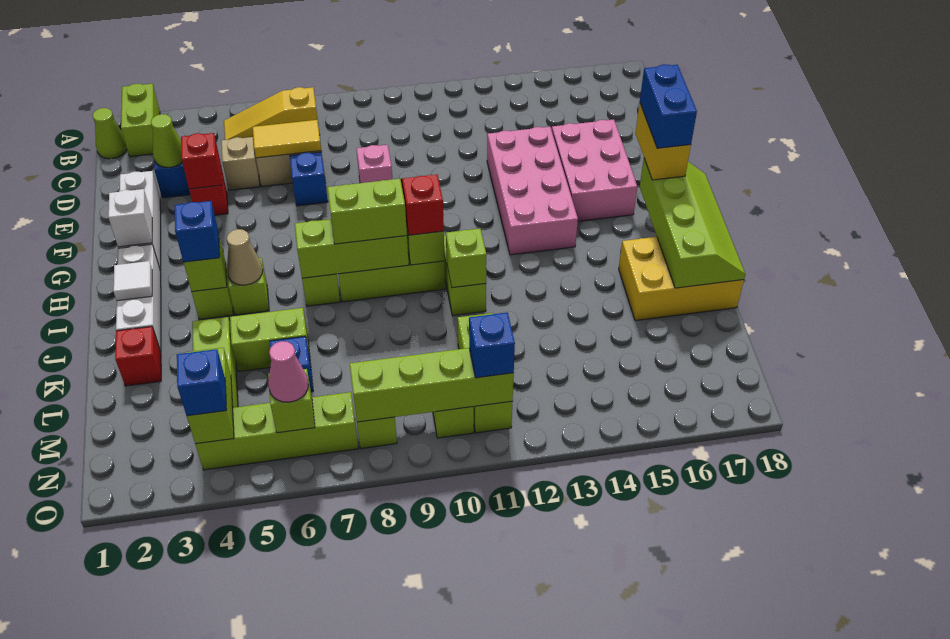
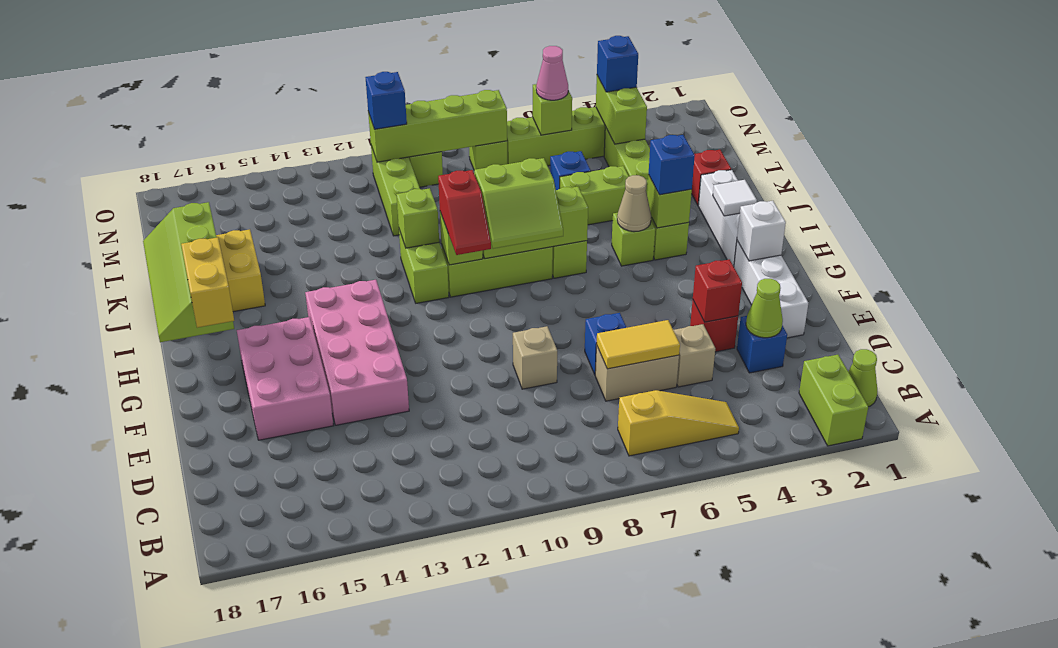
pink 1x1 brick [356,145,392,183] -> tan 1x1 brick [513,326,557,389]
blue 1x2 brick [640,64,697,148] -> none

